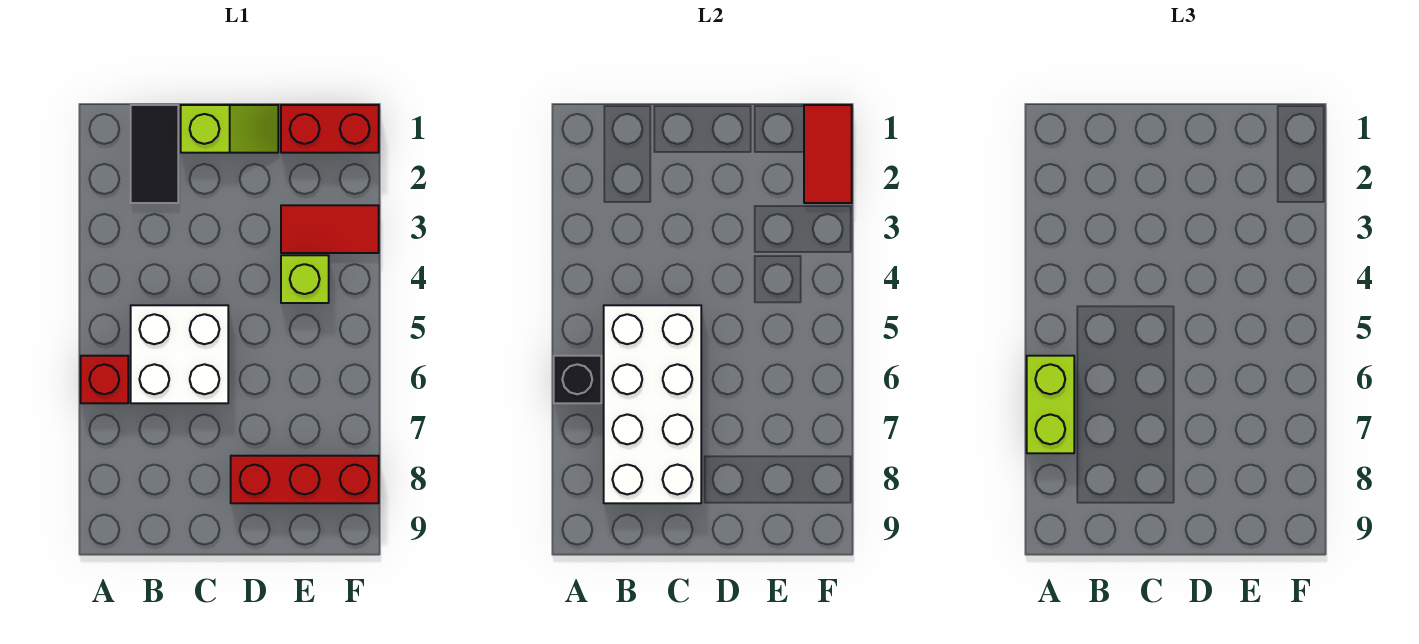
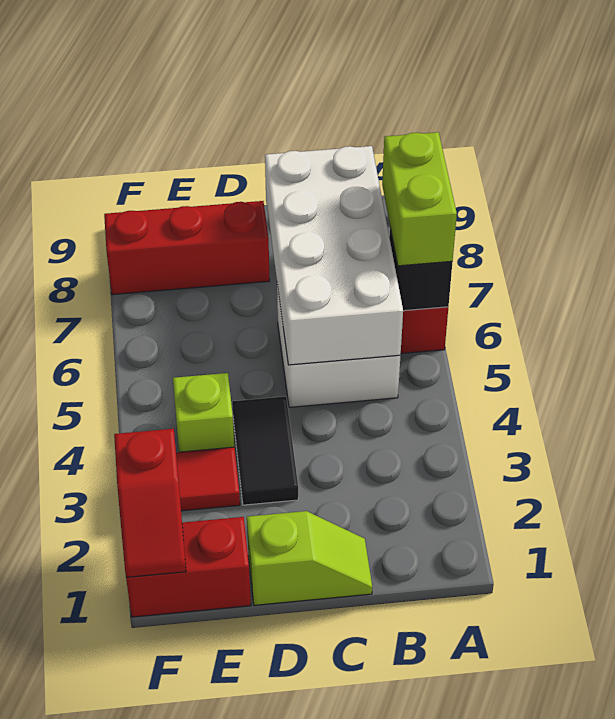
black 1x2 tile [131,105,178,203] -> black 1x2 tile moved to [232,396,298,505]
lime 1x2 slope [181,105,278,153] -> lime 1x2 slope turned to [247,511,372,605]
red 1x2 tile [804,105,852,203] -> red 1x2 slope [114,429,186,577]

